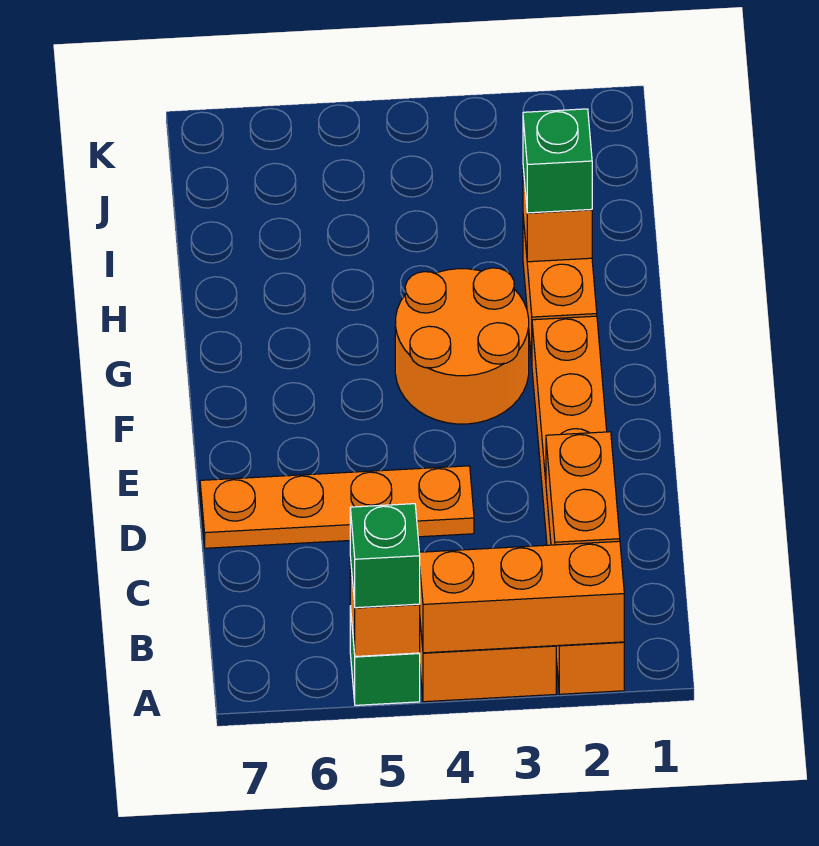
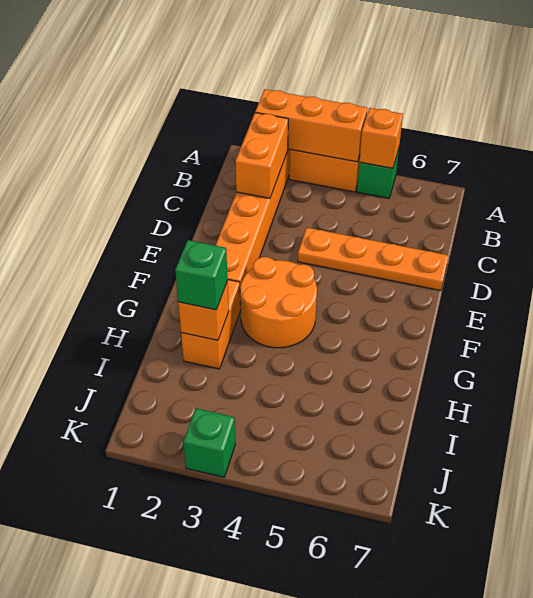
green 1x1 brick [350,504,420,608] -> green 1x1 brick moved to [183,408,235,477]

